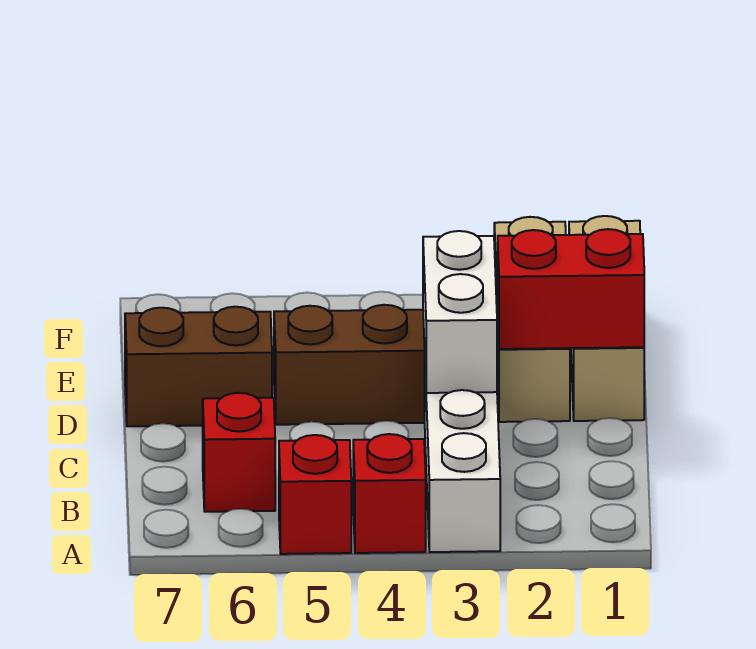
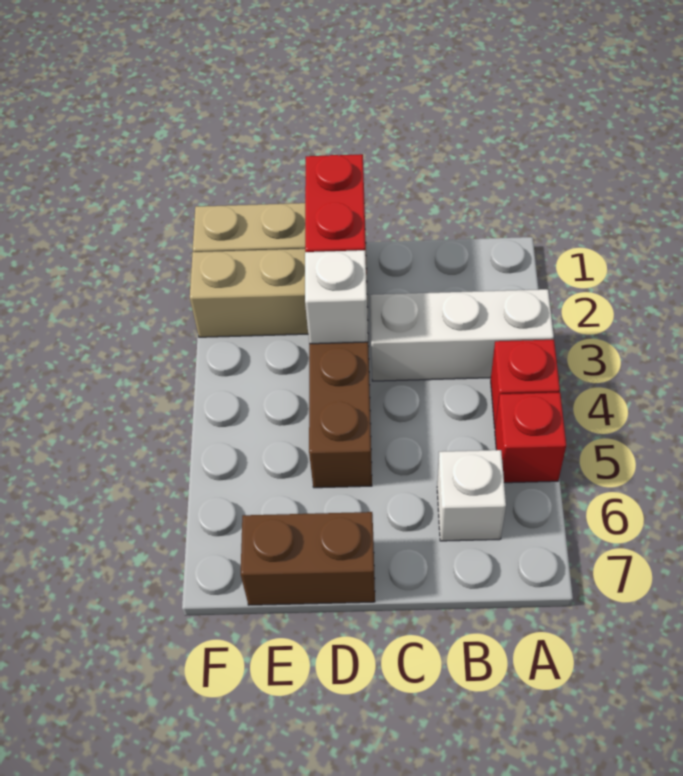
red 1x1 brick [203,393,275,512] -> white 1x1 brick [437,450,506,541]
white 1x2 brick [423,231,497,393] -> white 1x1 brick [305,250,368,344]
brown 1x2 brick [125,307,272,426] -> brown 1x2 brick turned to [241,512,375,605]

